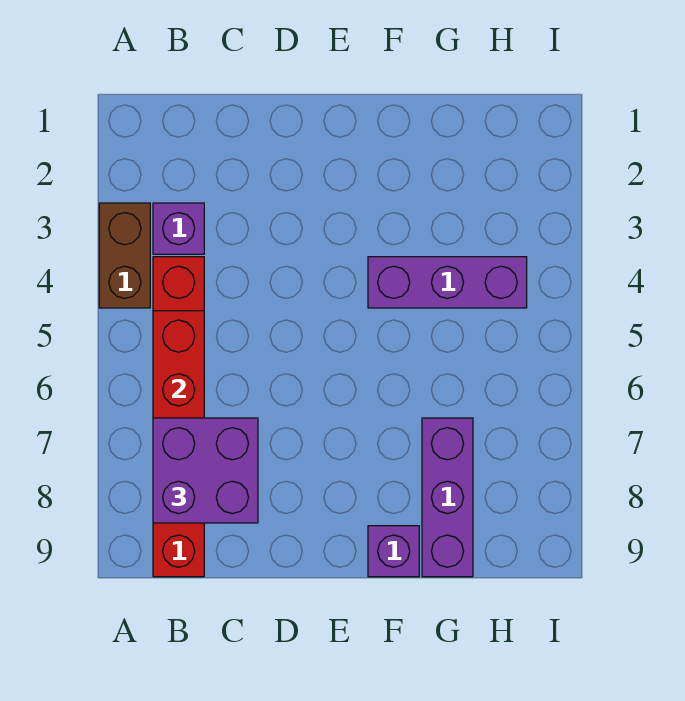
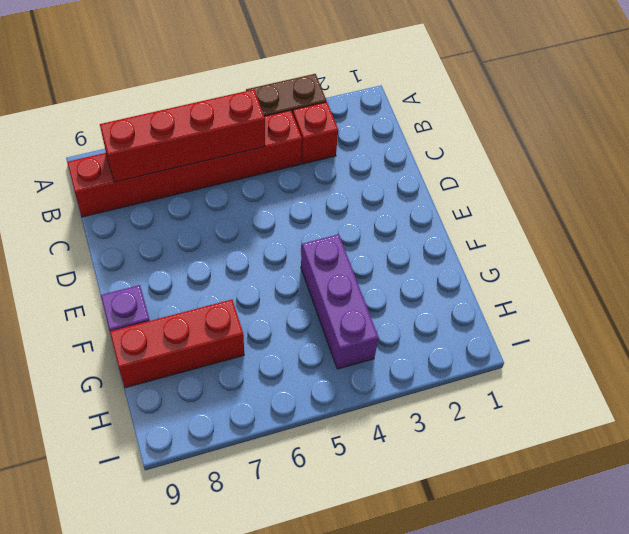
purple 1x1 brick [153,203,204,254] -> red 1x1 brick [293,102,338,164]
purple 2x2 brick [153,418,258,523] -> none
purple 1x3 brick [422,418,473,577] -> red 1x3 brick [110,300,244,388]

